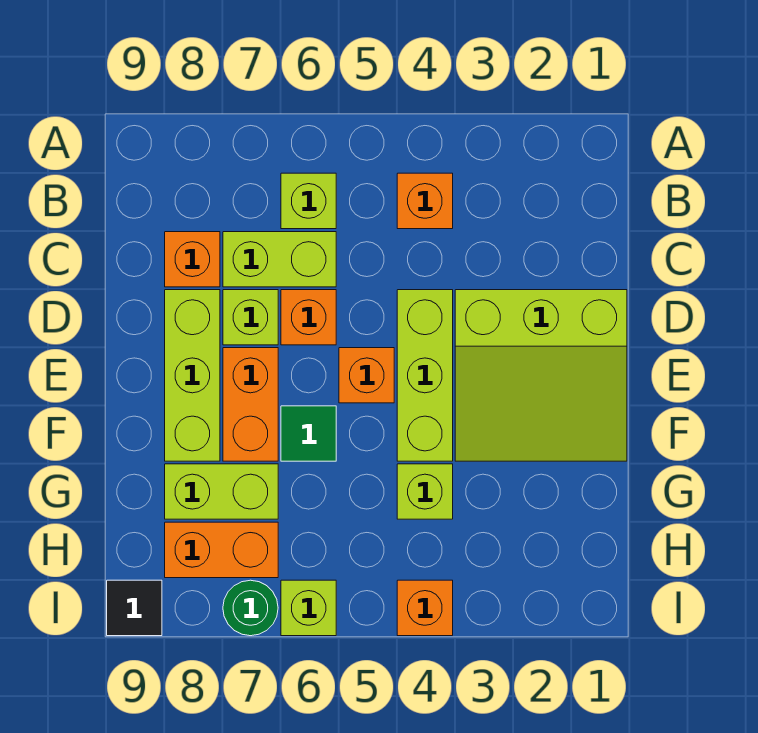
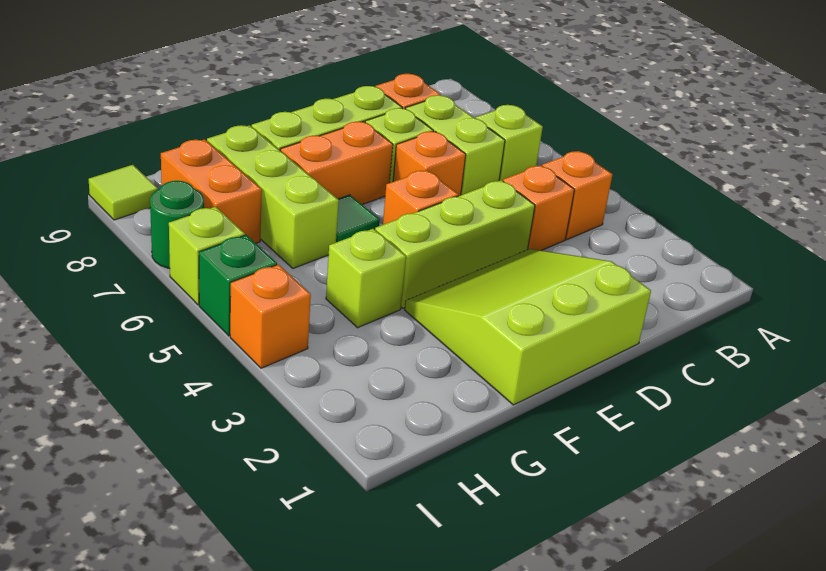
none -> orange 1x1 brick [503,165,574,250]
lime 3x3 slope [455,290,627,461] -> lime 3x3 slope turned to [405,249,651,405]
lime 1x2 brick [165,464,278,519] -> lime 1x3 brick [207,125,339,268]
none -> green 1x1 brick [199,235,277,336]
black 1x1 tile [107,580,162,636] -> lime 1x1 tile [89,165,158,220]

